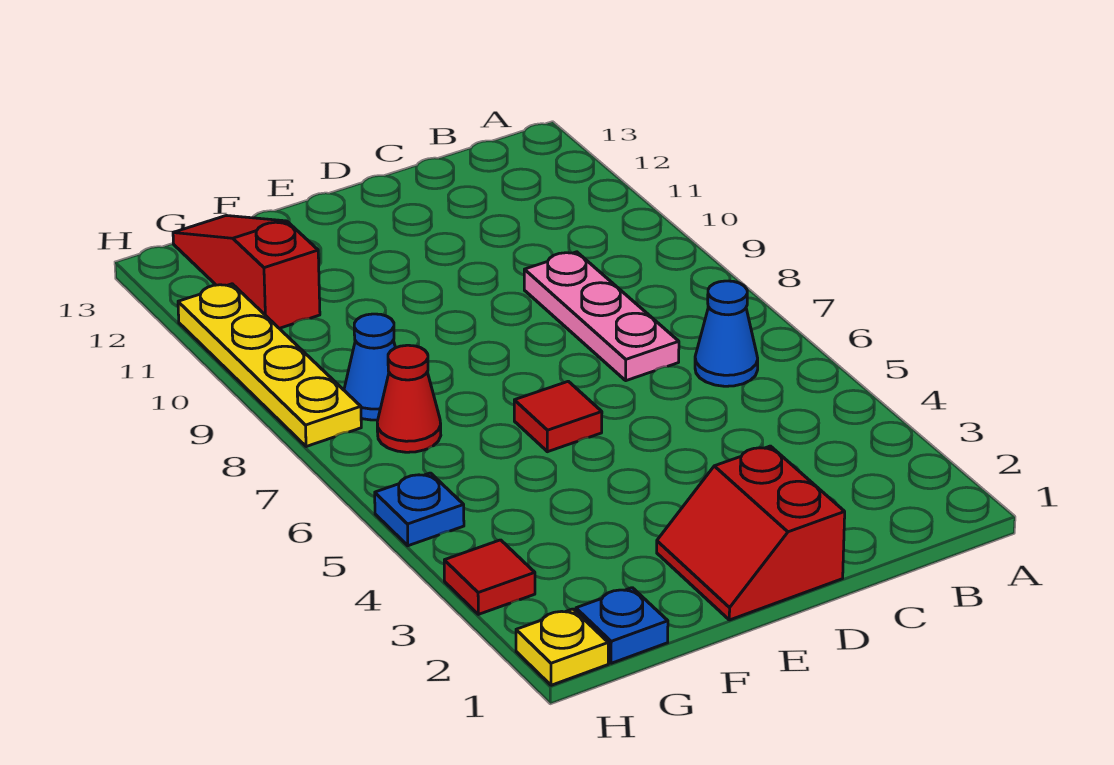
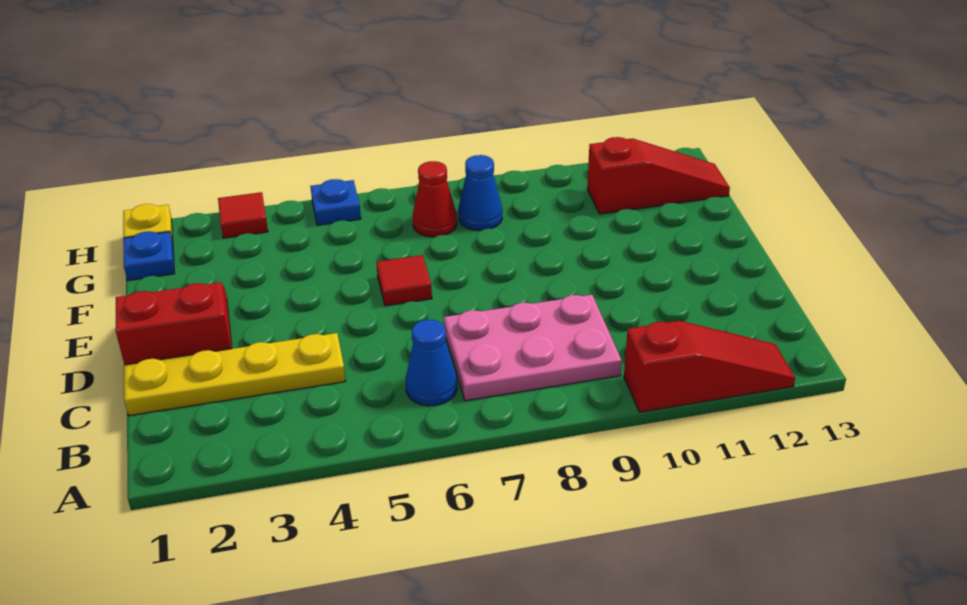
none -> red 1x3 slope [624,321,795,412]
pink 1x3 plate [524,252,679,381] -> pink 2x3 plate [444,295,622,401]
yellow 1x4 plate [178,284,361,447] -> yellow 1x4 plate moved to [124,333,346,416]

